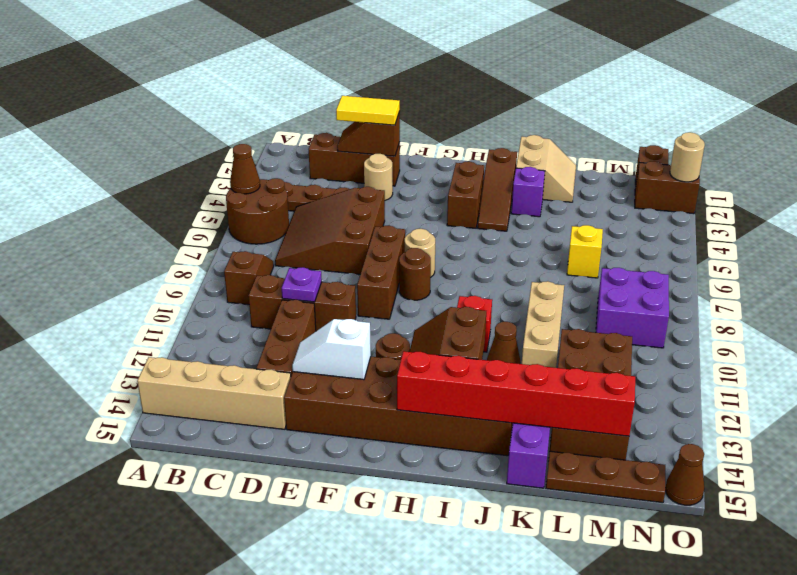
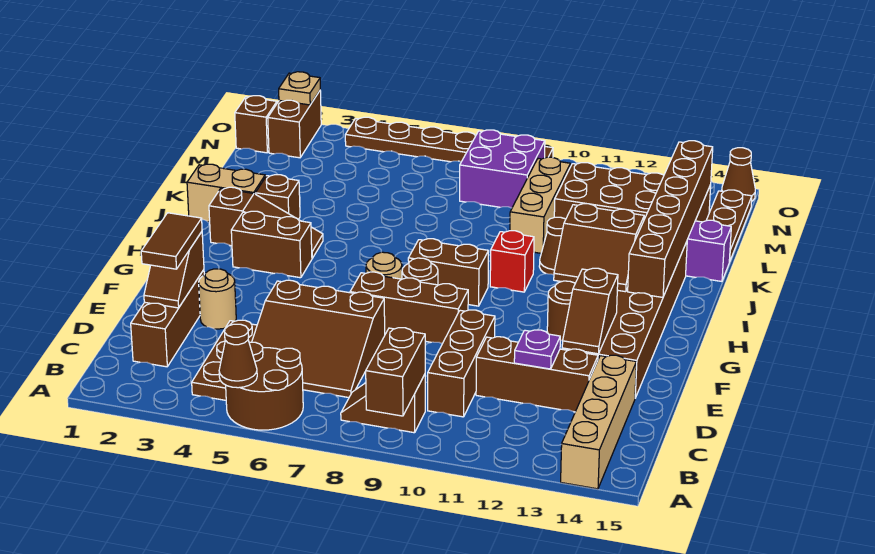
none -> brown 1x2 brick [366,328,425,416]
yellow 1x2 tile [336,96,400,125] -> brown 1x2 tile [141,213,202,269]
purple 1x1 plate [282,267,322,302] -> purple 1x1 plate moved to [514,330,560,369]
white 1x2 slope [292,319,371,380] -> brown 1x2 slope [562,268,618,354]
none -> brown 1x2 brick [408,239,489,306]
red 1x6 brick [397,351,635,436] -> brown 1x6 brick [628,141,713,297]
purple 1x1 brick [511,167,545,217] -> brown 1x1 brick [255,175,300,219]
tan 1x3 brick [522,281,564,368] -> tan 1x3 brick turned to [510,157,571,253]
yellow 1x1 brick [567,225,603,278] -> none
tan 1x1 round brick [670,132,705,182] -> tan 1x1 plate [279,72,320,105]
none -> brown 1x6 plate [345,117,553,162]

